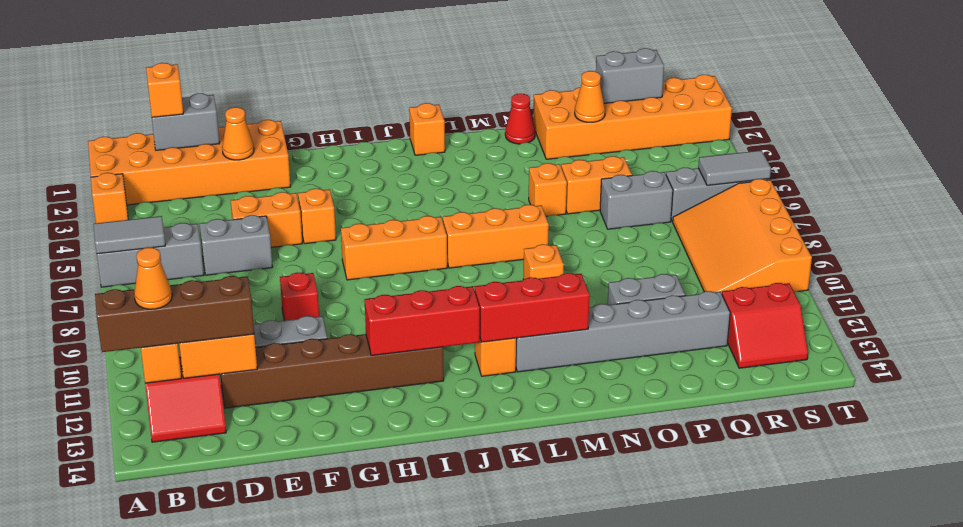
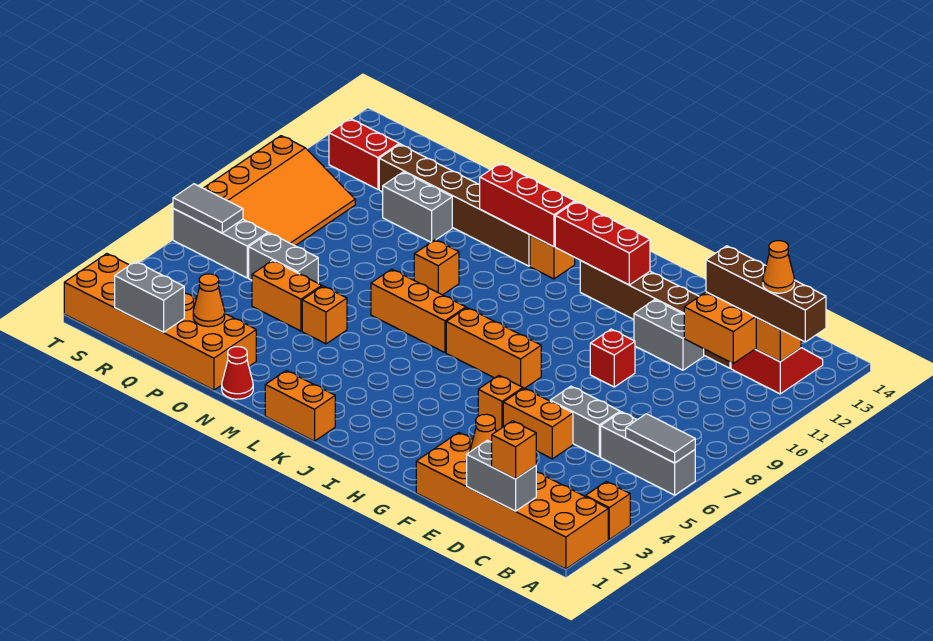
orange 1x1 brick [409,103,445,155] -> orange 1x2 brick [265,371,335,441]
grey 1x6 brick [516,291,730,372] -> brown 1x6 brick [379,145,530,266]

